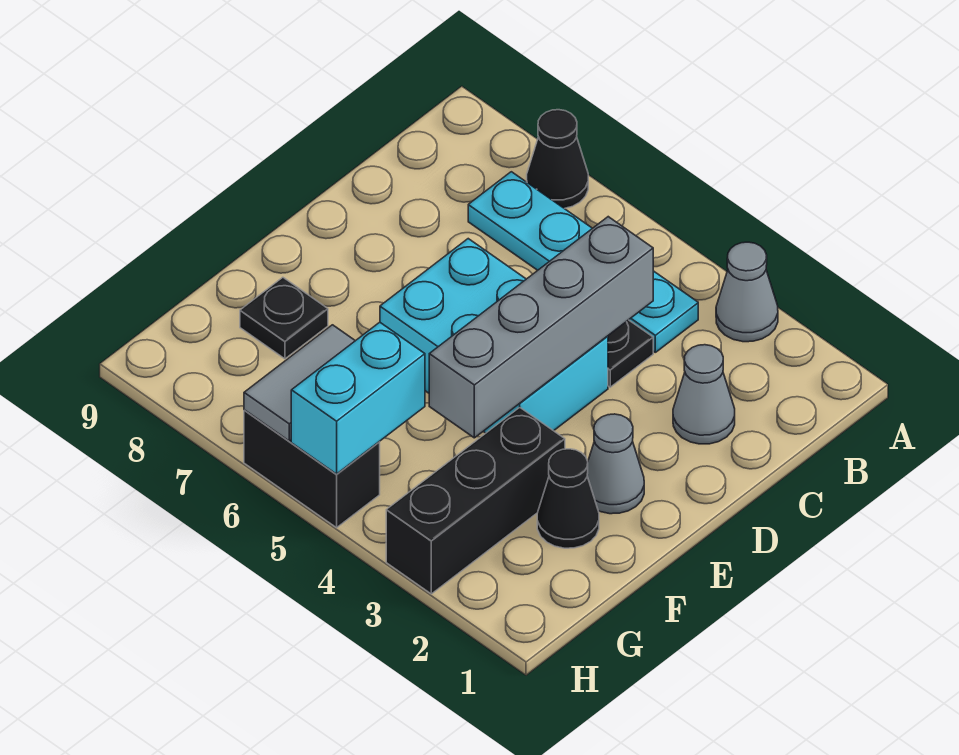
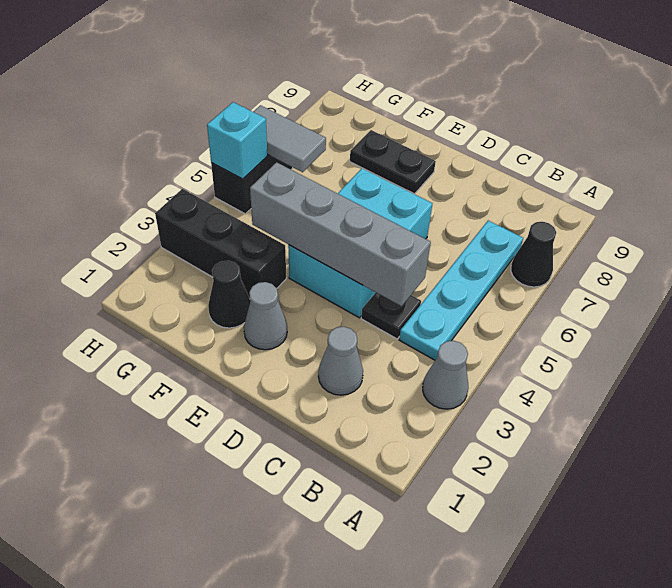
black 1x1 plate [240,277,328,359] -> black 1x2 plate [350,130,436,194]
cyan 1x2 brick [291,322,425,474] -> cyan 1x1 brick [207,102,267,179]

